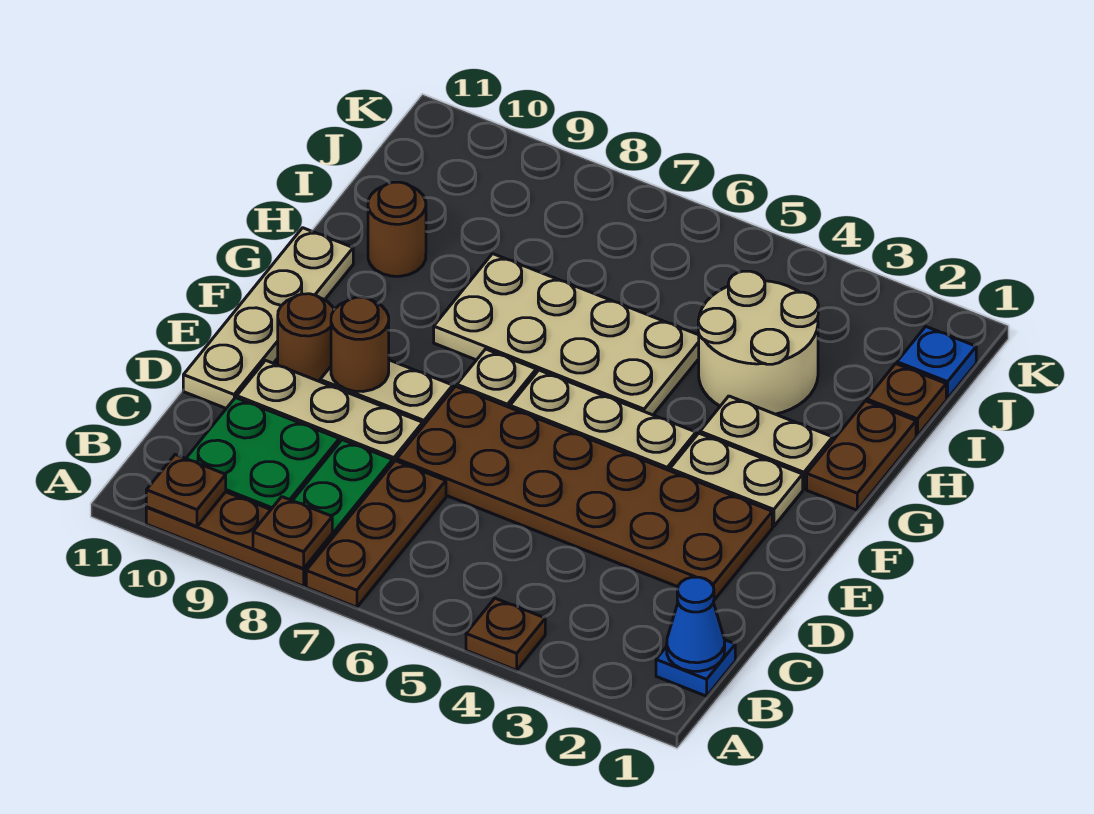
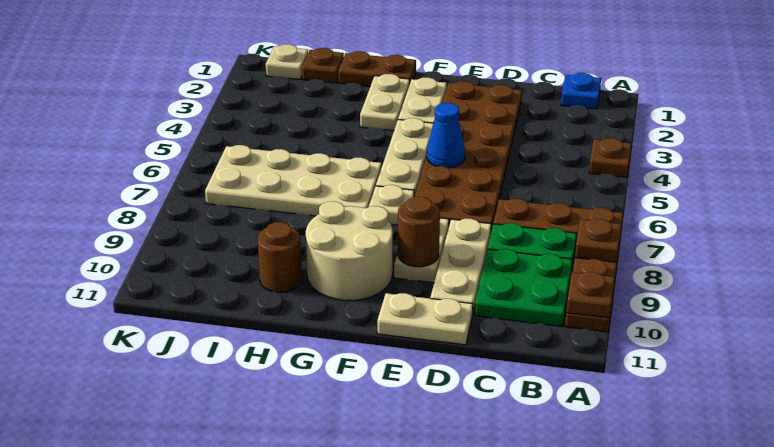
blue 1x1 cone [667,577,725,671] -> blue 1x1 cone moved to [427,103,465,168]
tan 1x4 plate [183,228,353,408] -> tan 1x2 plate [377,293,473,345]
brown 1x1 round brick [278,294,334,382] -> none
tan 2x4 plate [434,254,699,415] -> tan 2x4 plate turned to [205,145,381,216]
tan 2x2 round brick [698,271,818,414] -> tan 2x2 round brick moved to [306,201,393,300]
blue 1x1 plate [897,327,976,399] -> tan 1x1 plate [266,44,308,79]

